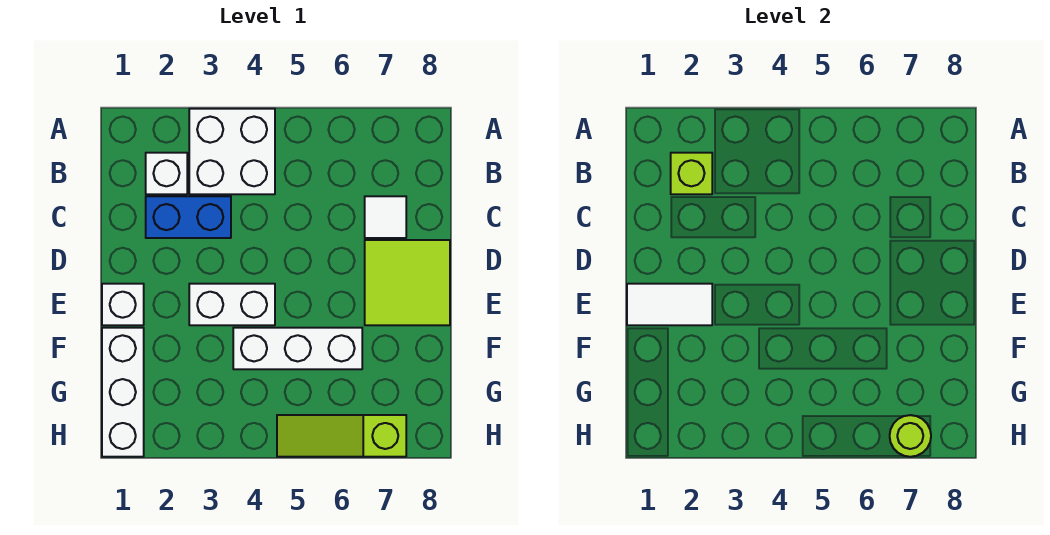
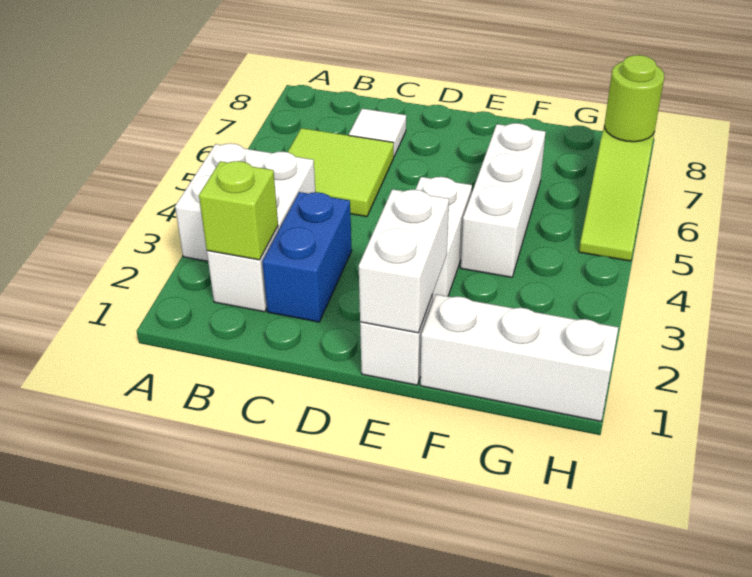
lime 2x2 tile [365,240,450,325] -> lime 2x2 tile moved to [288,128,394,217]
white 1x2 tile [627,284,712,325] -> white 1x2 brick [359,189,449,333]

